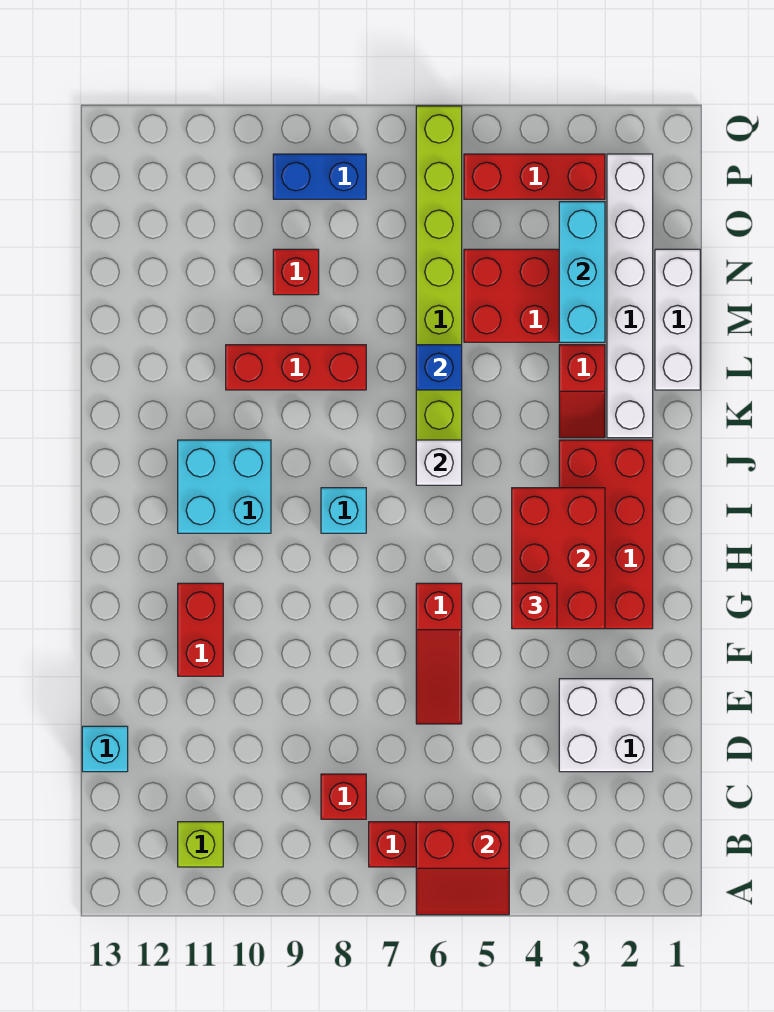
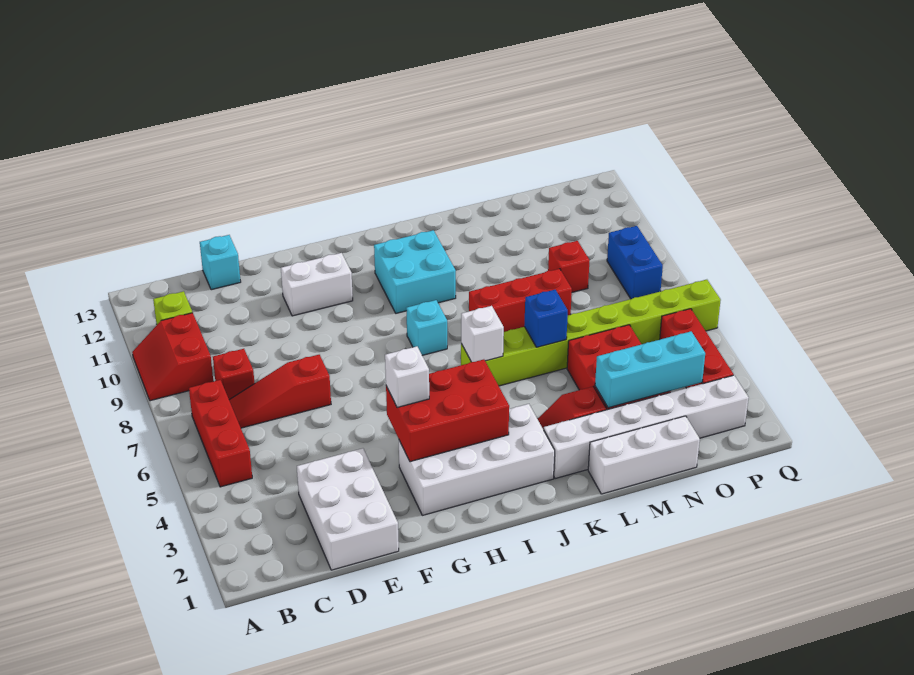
red 2x2 slope [416,822,509,915] -> red 2x2 slope moved to [132,313,213,401]
white 2x2 brick [559,679,653,772] -> white 2x3 brick [297,448,399,570]
red 1x3 slope [416,583,462,724] -> red 1x3 slope moved to [229,355,331,428]
red 1x2 brick [178,583,223,676] -> white 1x2 brick [281,253,353,316]
red 2x4 brick [559,440,653,629] -> white 2x4 brick [399,404,555,515]
red 1x1 brick [512,583,557,629] -> white 1x1 brick [385,346,429,407]
red 1x3 brick [226,345,366,390] -> red 1x3 brick turned to [469,269,572,332]

